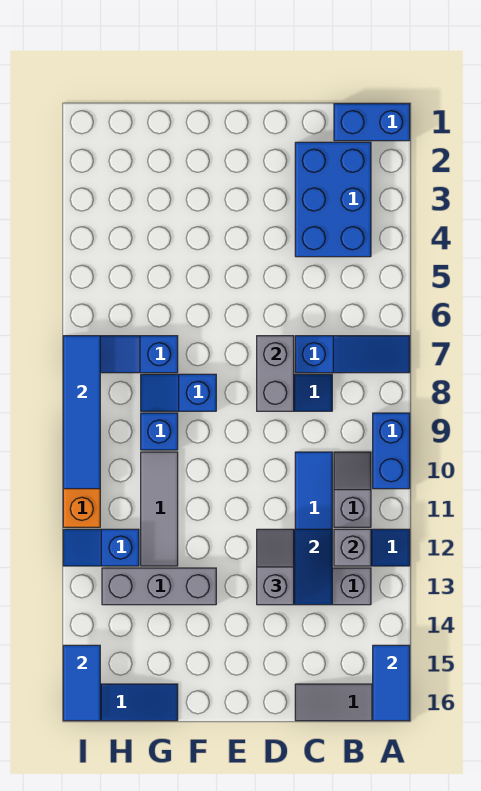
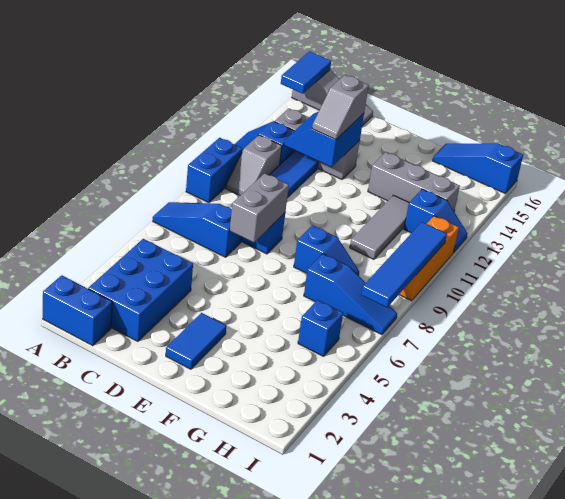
grey 1x1 brick [334,529,371,566] -> none
blue 1x1 brick [141,413,178,450] -> blue 1x1 brick moved to [298,300,343,356]
blue 1x2 tile [63,645,100,721] -> blue 1x2 tile moved to [166,313,226,369]

